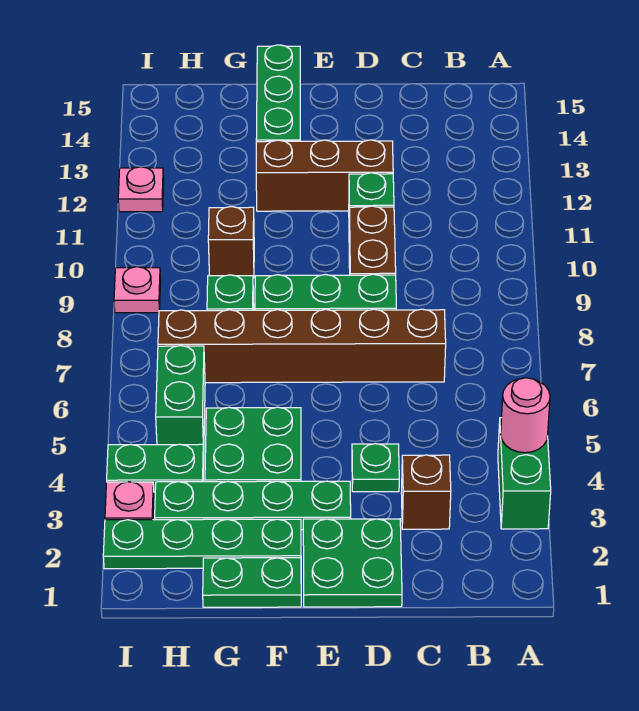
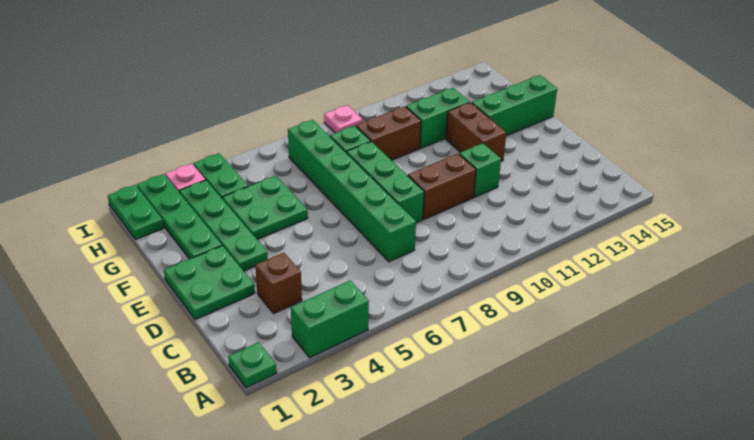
pink 1x1 round brick [501,378,550,453] -> none
brown 1x6 brick [158,309,446,383] -> green 1x6 brick [288,120,416,262]
green 1x1 plate [352,444,399,492] -> green 1x1 plate moved to [228,342,277,388]
brown 1x3 brick [256,140,393,211] -> brown 1x2 brick [446,102,506,161]
green 1x2 plate [203,558,301,607] -> green 1x2 plate moved to [108,185,164,240]
brown 1x1 brick [208,207,254,278] -> brown 1x2 brick [356,106,421,160]
green 1x2 brick [156,346,205,450] -> green 1x2 brick moved to [406,88,470,148]
pink 1x1 plate [118,167,164,212] -> none

